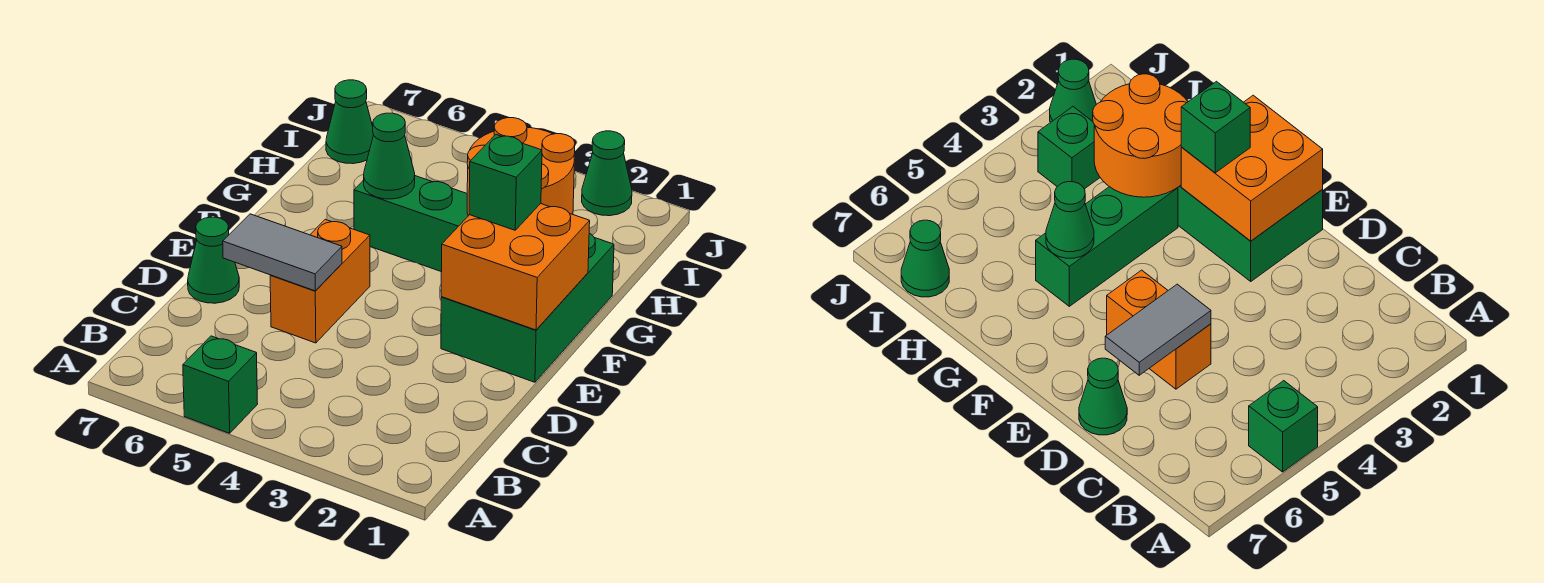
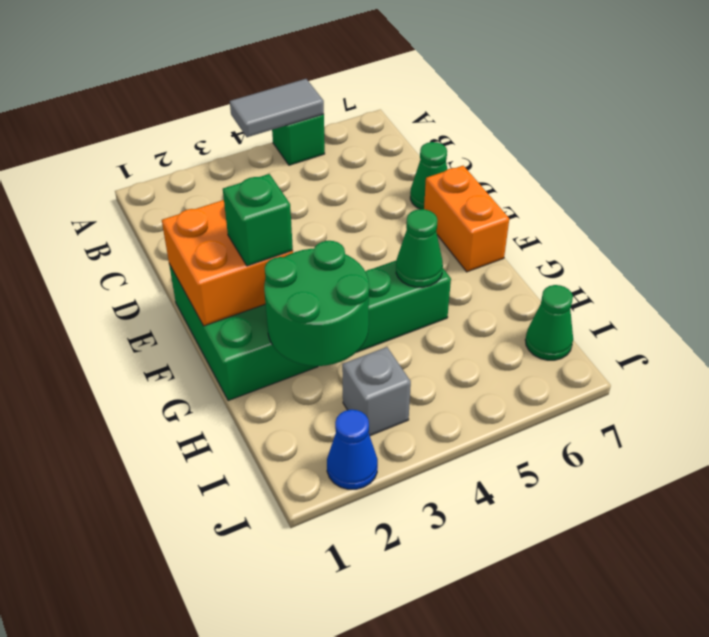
orange 1x2 brick [270,219,370,343] -> orange 1x2 brick moved to [424,166,509,272]
grey 1x2 tile [223,214,342,291] -> grey 1x2 tile moved to [230,79,324,137]
orange 2x2 round brick [467,118,575,216] -> green 2x2 round brick [264,241,369,366]
green 1x1 brick [1038,107,1100,189] -> grey 1x1 brick [342,347,411,436]
green 1x1 cone [582,131,632,216] -> blue 1x1 cone [327,410,378,489]

